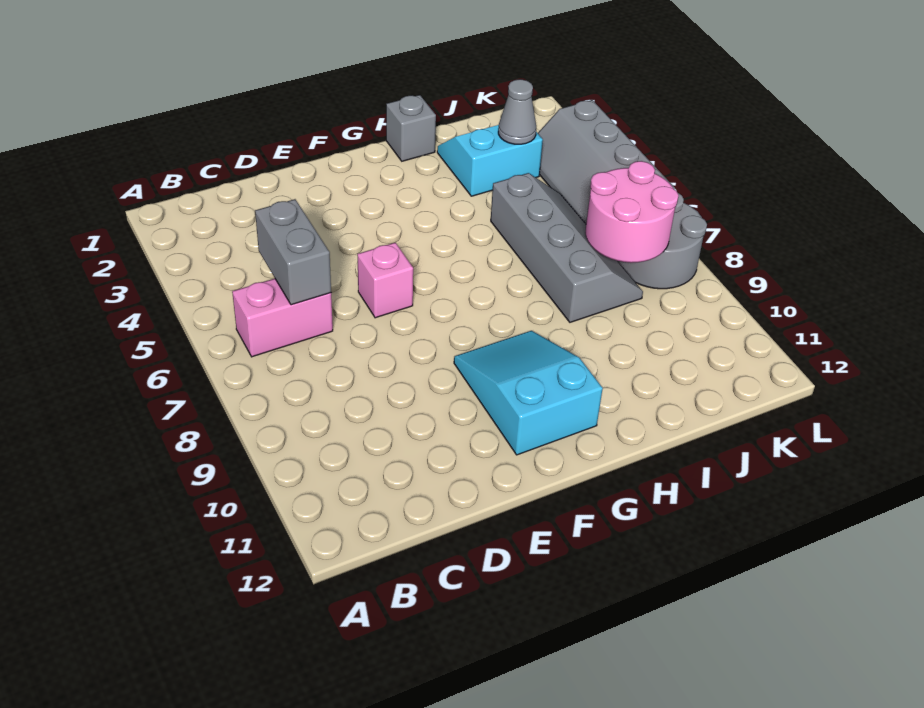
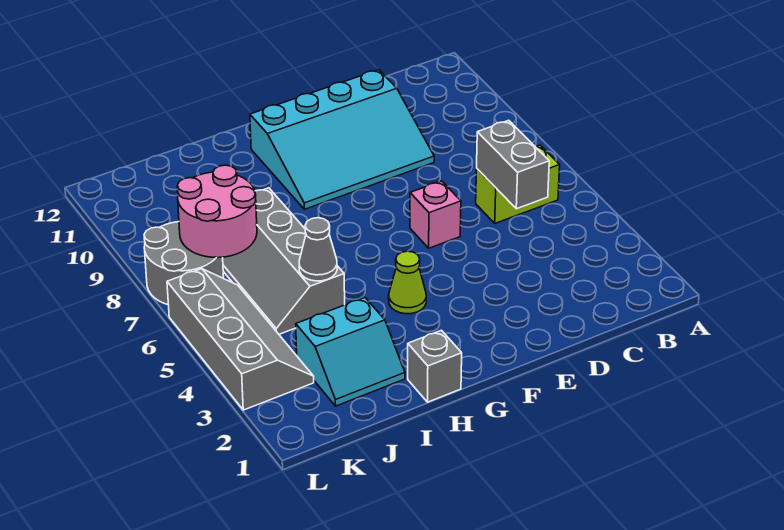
pink 1x2 brick [232,278,333,357] -> lime 1x2 brick [476,145,560,223]
cyan 2x3 slope [454,331,603,455] -> cyan 3x4 slope [250,70,434,209]
none -> lime 1x1 cone [389,251,426,314]
grey 1x1 cone [498,79,536,144] -> grey 1x1 cone moved to [299,218,337,281]

